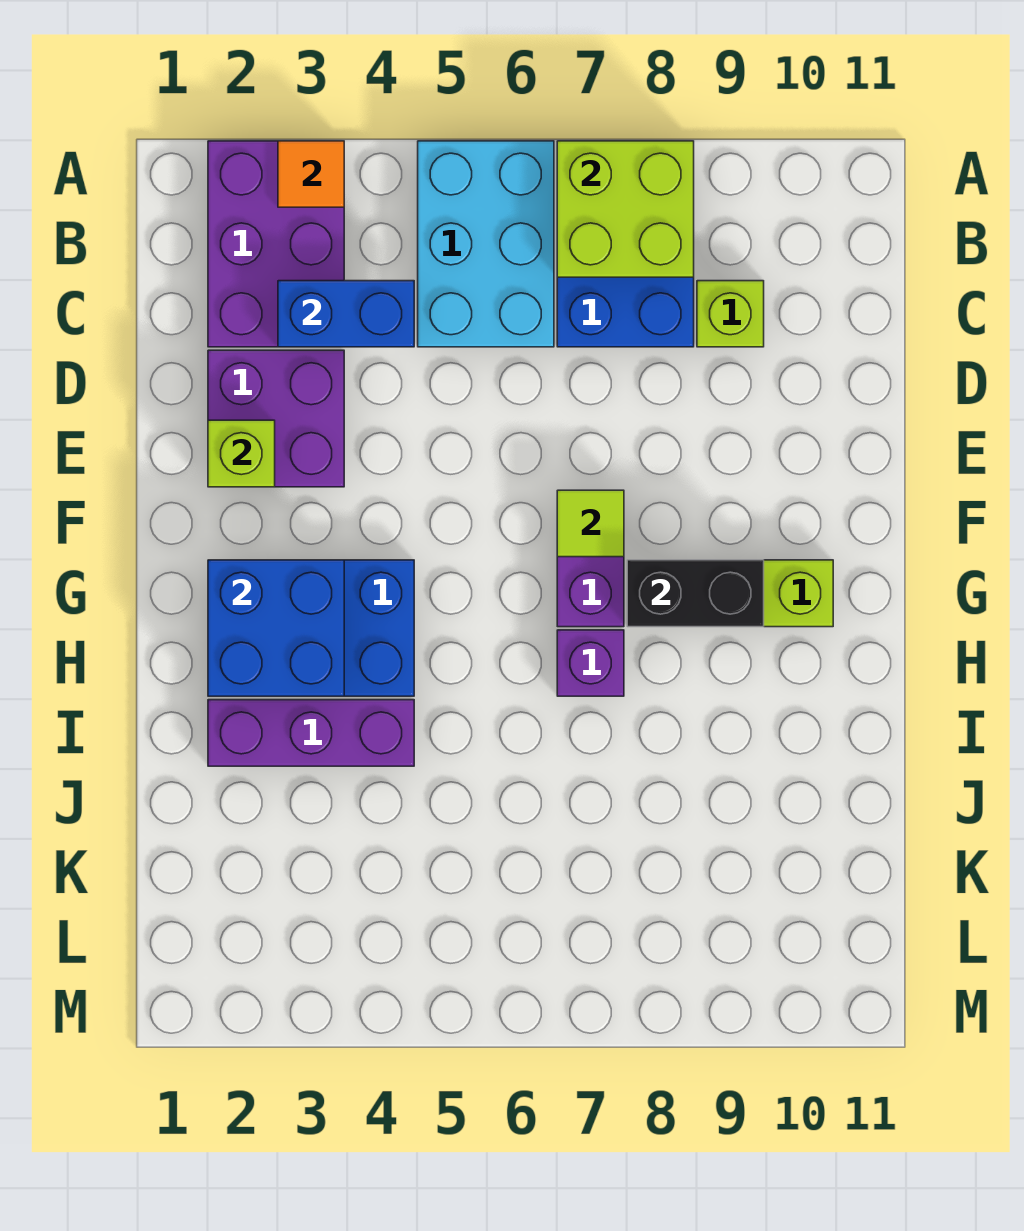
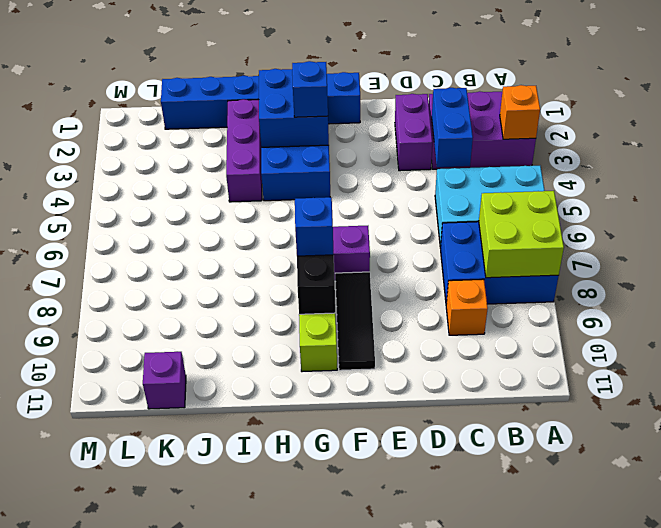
orange 1x1 tile [278,141,344,207] -> orange 1x1 brick [500,85,540,139]
lime 1x1 brick [697,281,764,347] -> orange 1x1 brick [446,279,488,335]
purple 2x2 brick [208,350,344,487] -> purple 1x2 brick [395,94,432,171]
lime 1x1 brick [208,420,275,487] -> none
none -> blue 1x6 brick [161,72,360,129]
lime 1x1 tile [557,490,624,557] -> none
none -> black 1x3 tile [335,272,375,370]
none -> blue 1x1 brick [292,61,328,117]
none -> blue 1x1 brick [295,197,334,256]
purple 1x1 brick [557,630,624,696] -> purple 1x1 brick moved to [143,352,186,409]

